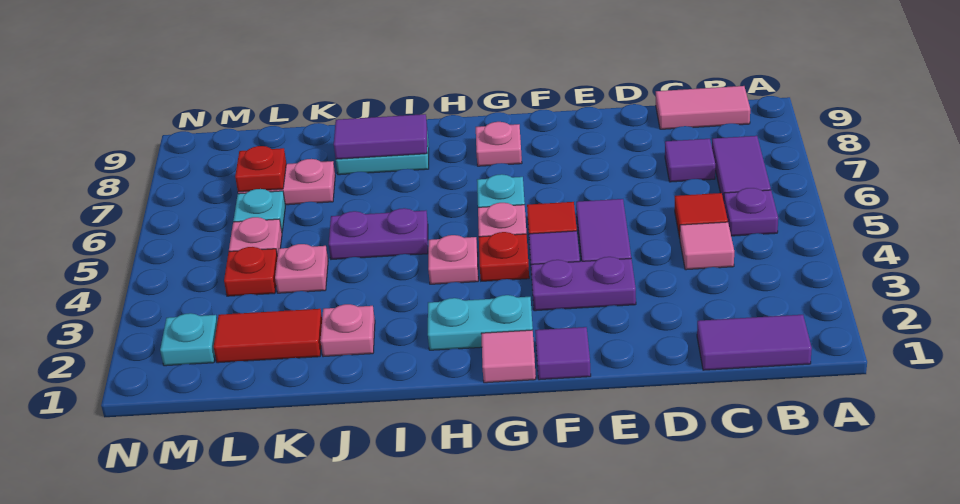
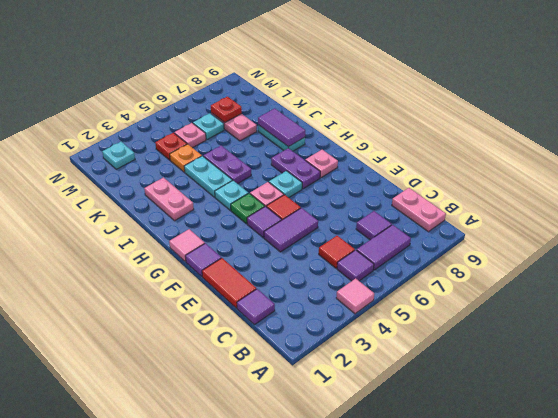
purple 1x2 tile [697,315,812,370] -> purple 1x1 tile [237,289,275,325]
purple 1x1 plate [724,188,778,236] -> purple 1x1 tile [337,250,374,281]
pink 1x2 tile [656,86,750,129] -> pink 1x2 plate [392,188,446,232]
pink 1x1 tile [680,222,734,270] -> pink 1x1 tile moved to [336,278,374,314]
purple 1x2 plate [531,257,636,311] -> purple 1x2 plate moved to [271,148,320,189]
cyan 1x2 plate [428,295,533,350] -> cyan 1x2 plate moved to [184,156,232,197]
red 1x1 plate [479,232,529,281] -> green 1x1 plate [231,193,265,224]
pink 1x1 plate [428,235,478,284] -> cyan 1x1 plate [215,181,248,210]
pink 1x1 plate [320,304,375,357] -> pink 1x2 plate [144,178,194,221]
red 1x2 tile [214,309,322,363] -> red 1x2 tile moved to [202,258,256,308]
pink 1x1 plate [275,244,328,293] -> orange 1x1 plate [170,144,202,172]

